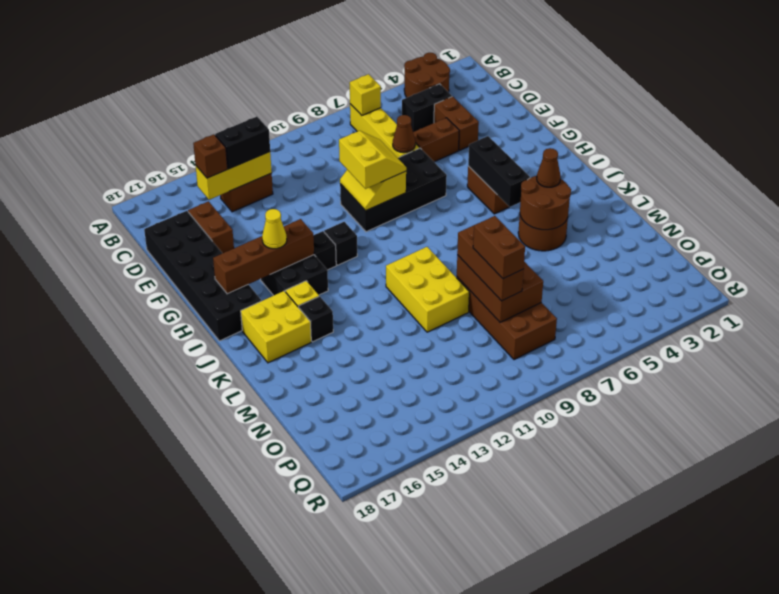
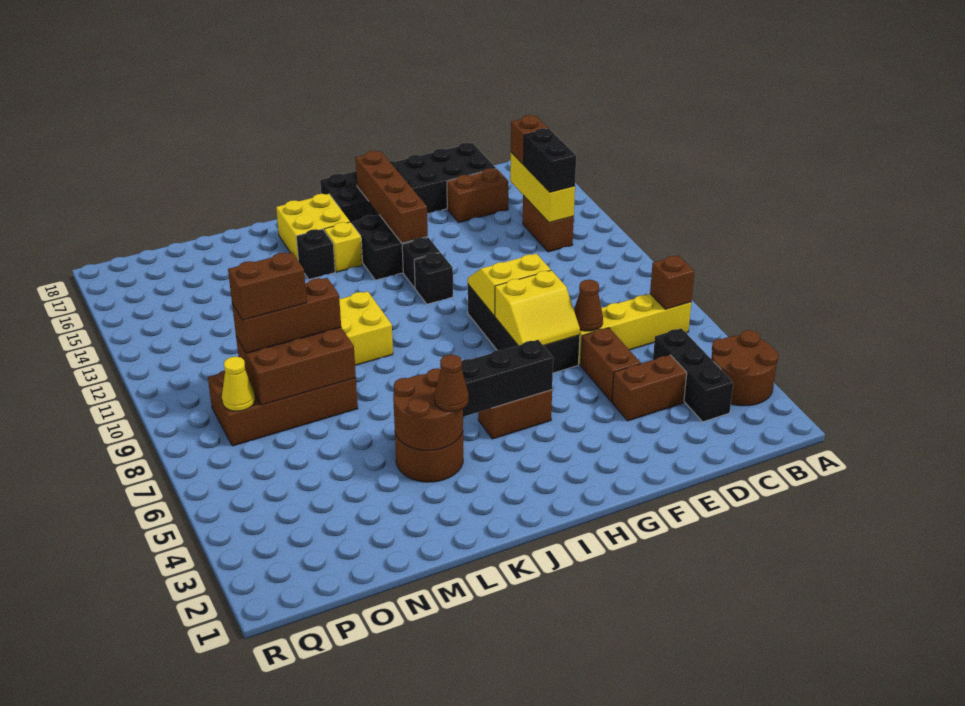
yellow 1x1 brick [350,74,381,115] -> brown 1x1 brick [650,255,694,309]
black 1x2 brick [402,84,452,132] -> black 1x3 brick [653,328,733,422]
yellow 2x2 slope [339,131,406,189] -> yellow 2x2 slope moved to [495,270,580,345]
yellow 1x1 cone [262,209,287,249] -> yellow 1x1 cone moved to [222,357,255,411]

